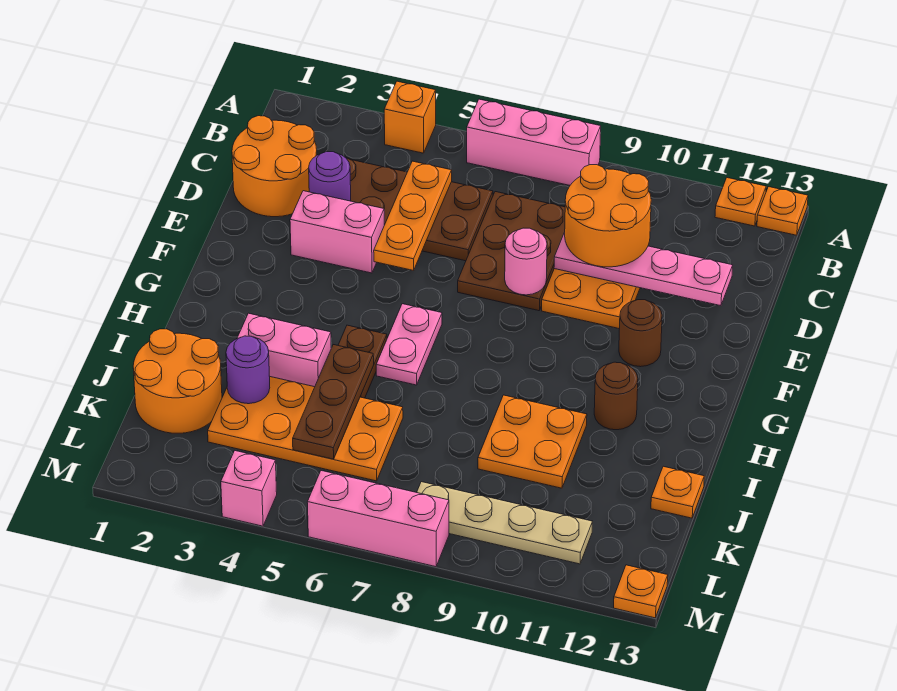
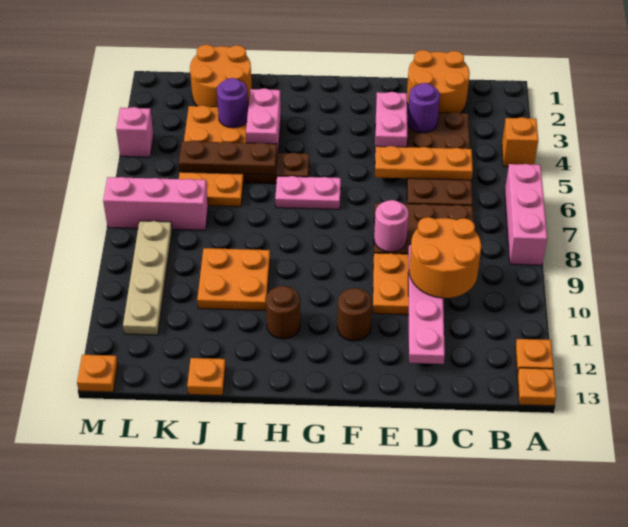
pink 1x3 brick [307,471,449,567] -> pink 1x3 brick turned to [103,177,208,230]

